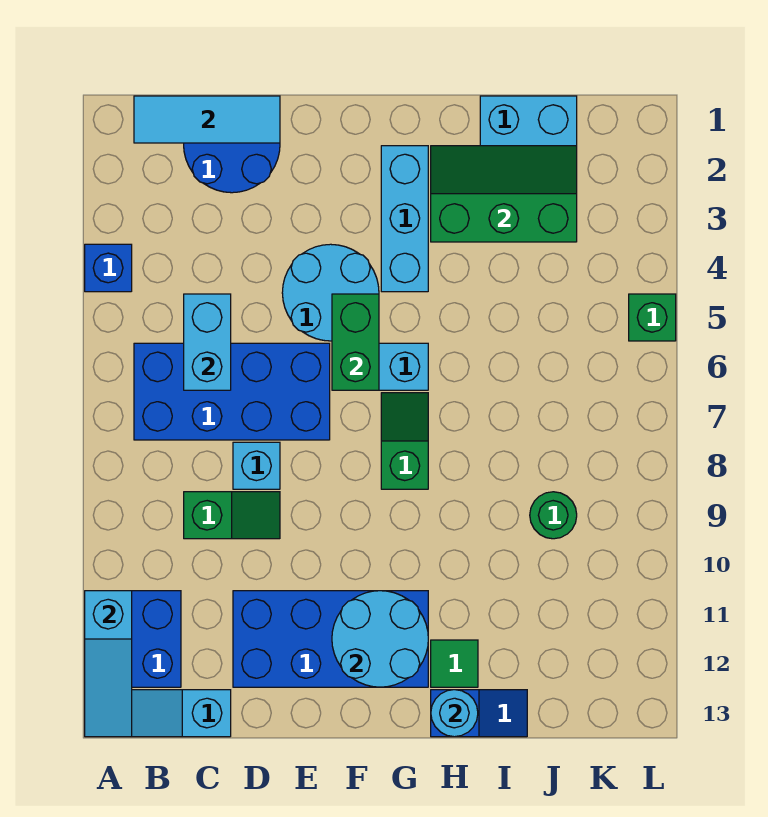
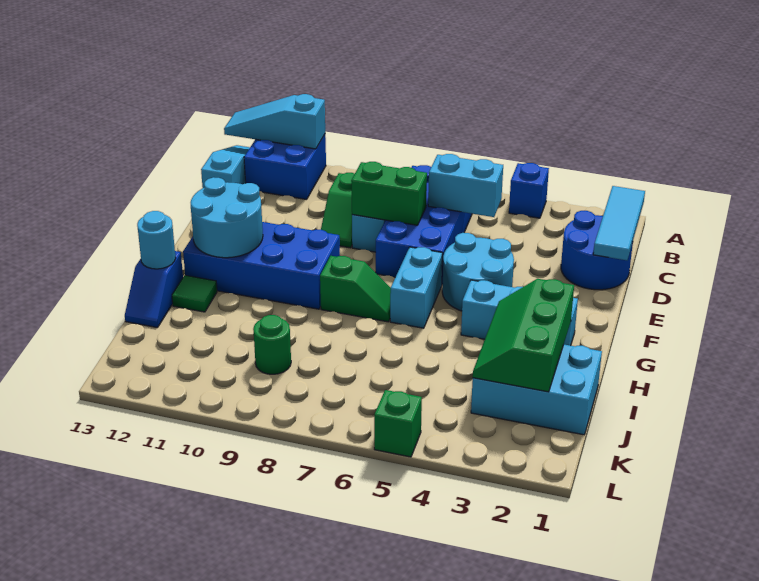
blue 2x4 brick [233,591,428,687] -> blue 2x4 brick turned to [183,222,340,309]
green 1x2 brick [332,294,379,390] -> green 1x2 brick moved to [351,162,427,225]
green 2x3 slope [431,146,577,242] -> green 2x3 slope turned to [473,279,574,392]

